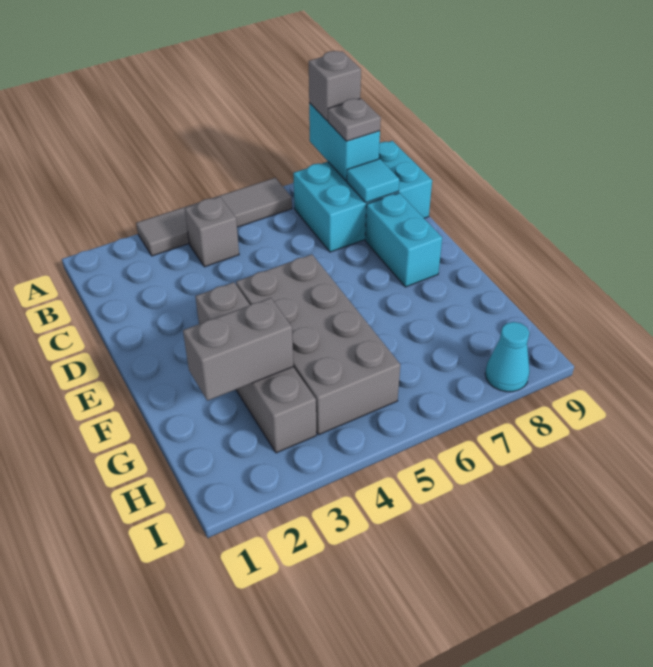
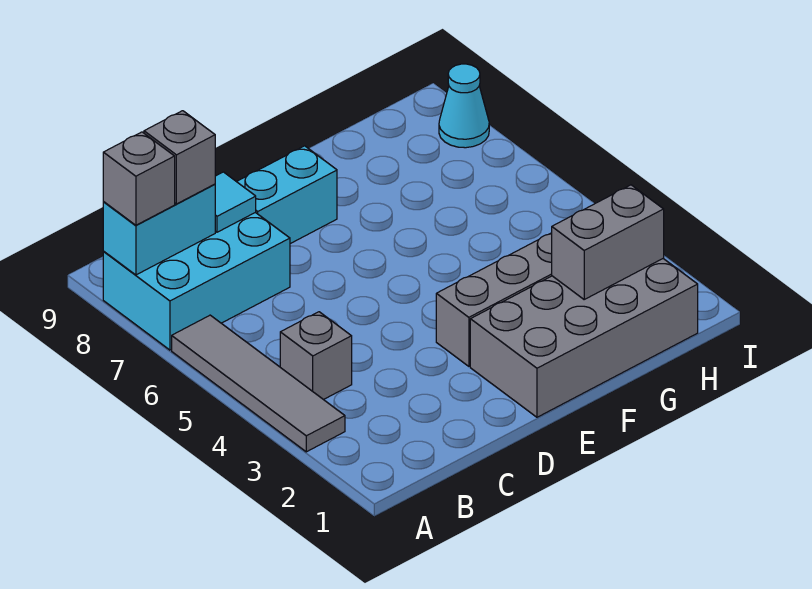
cyan 2x3 brick [293,141,432,252] -> cyan 2x3 brick turned to [103,212,290,350]
grey 1x1 plate [328,98,381,141] -> grey 1x1 brick [144,111,215,204]
grey 2x4 brick [236,254,400,435] -> grey 2x4 brick moved to [470,259,698,417]
grey 1x2 brick [183,298,293,401] -> grey 1x2 brick turned to [552,185,664,299]

